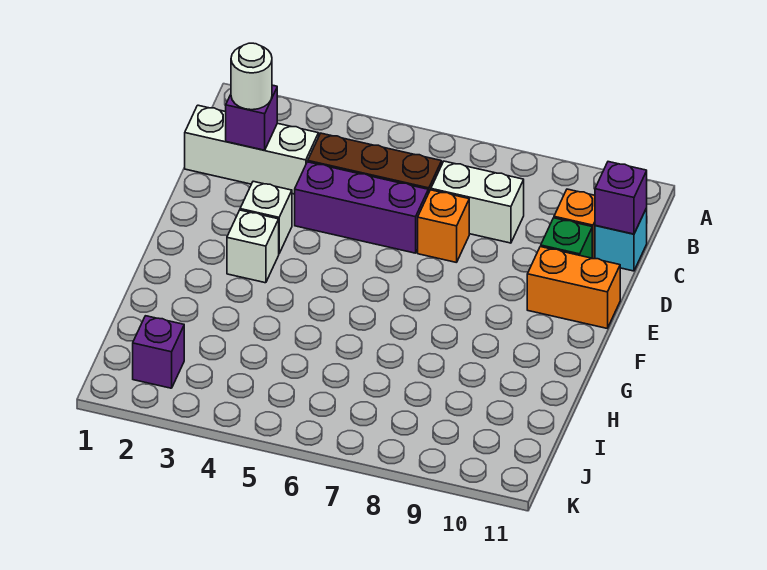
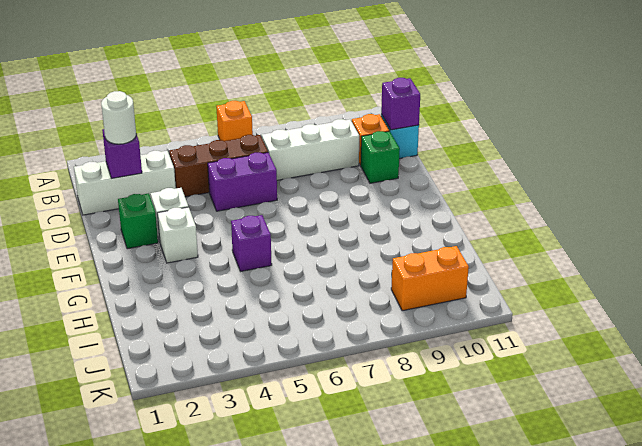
white 1x2 brick [431,161,524,243] -> white 1x3 brick [262,119,359,180]
purple 1x3 brick [295,162,428,253] -> purple 1x2 brick [208,153,277,211]
orange 1x1 brick [418,190,469,263] -> orange 1x1 brick moved to [216,101,253,141]
none -> green 1x1 brick [118,193,158,249]
orange 1x2 brick [527,247,620,328] -> orange 1x2 brick moved to [391,246,469,311]
purple 1x1 brick [133,316,184,388] -> purple 1x1 brick moved to [231,215,272,271]

